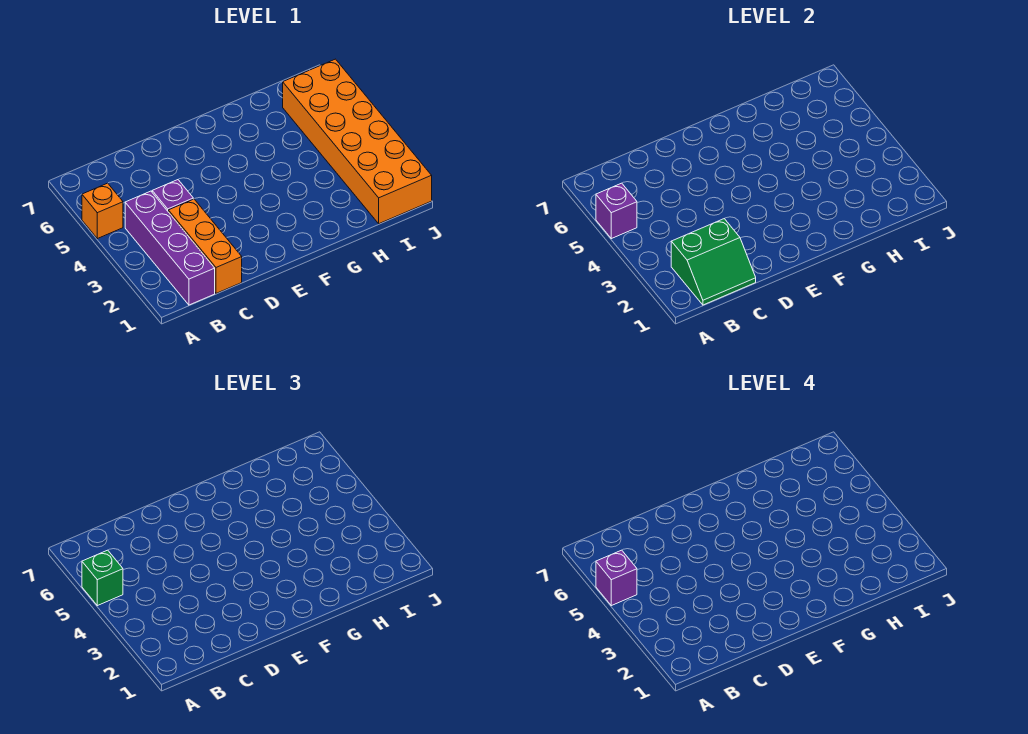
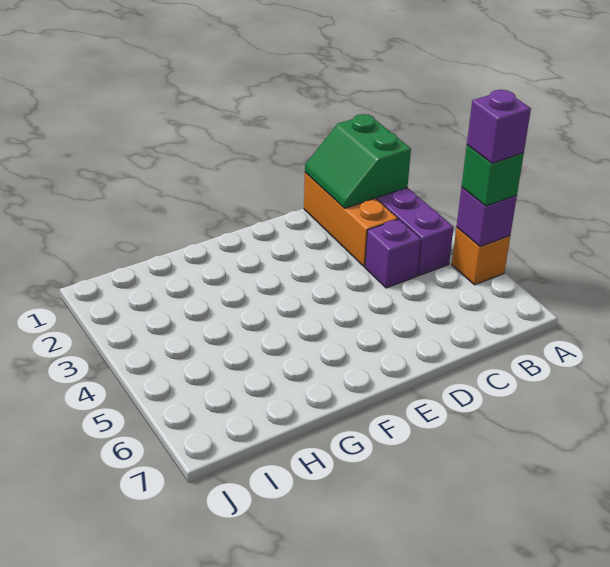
green 2x2 slope [671,219,756,305] -> green 2x2 slope turned to [305,114,411,208]
orange 2x6 brick [283,59,432,224] -> none

